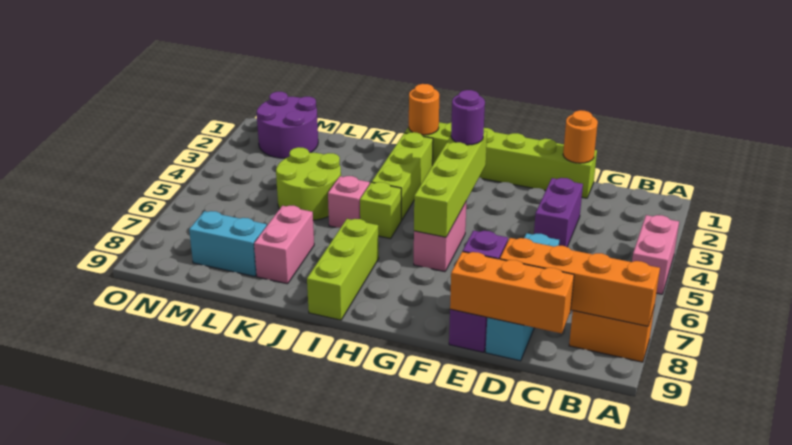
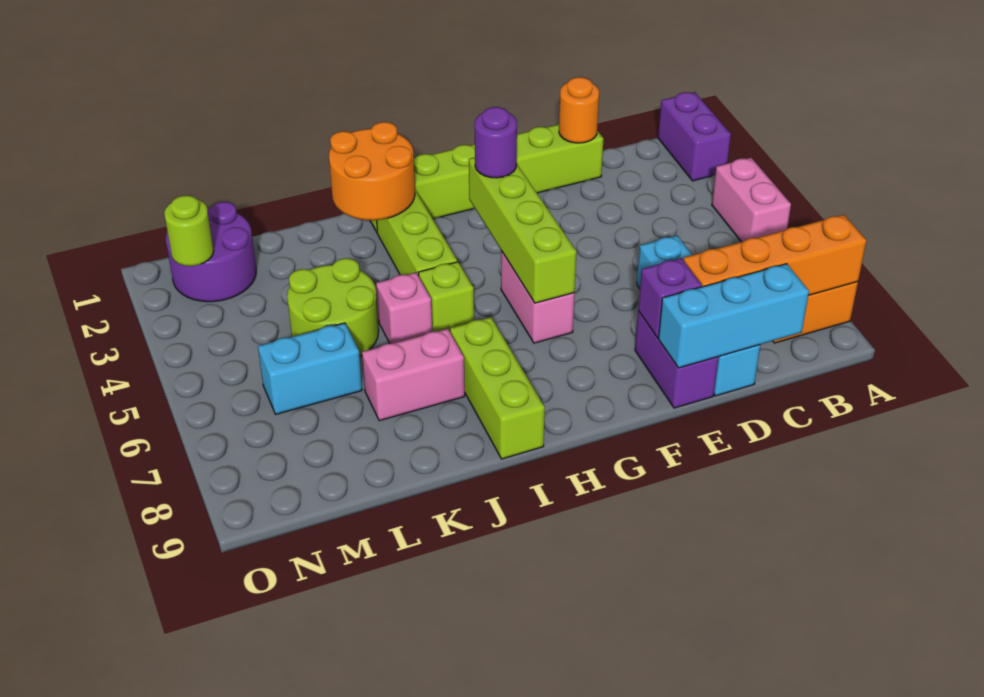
orange 1x3 brick [450,252,574,334] -> cyan 1x3 brick [658,264,809,368]
purple 1x2 brick [534,178,583,247] -> purple 1x2 brick moved to [658,92,731,181]
orange 1x1 round brick [409,84,439,135] -> orange 2x2 round brick [329,122,415,220]
pink 1x2 brick [254,206,314,284] -> pink 1x2 brick turned to [362,329,465,421]
cyan 1x2 brick [189,211,267,277] -> cyan 1x2 brick moved to [258,323,362,414]
none -> lime 1x1 round brick [164,195,214,266]

